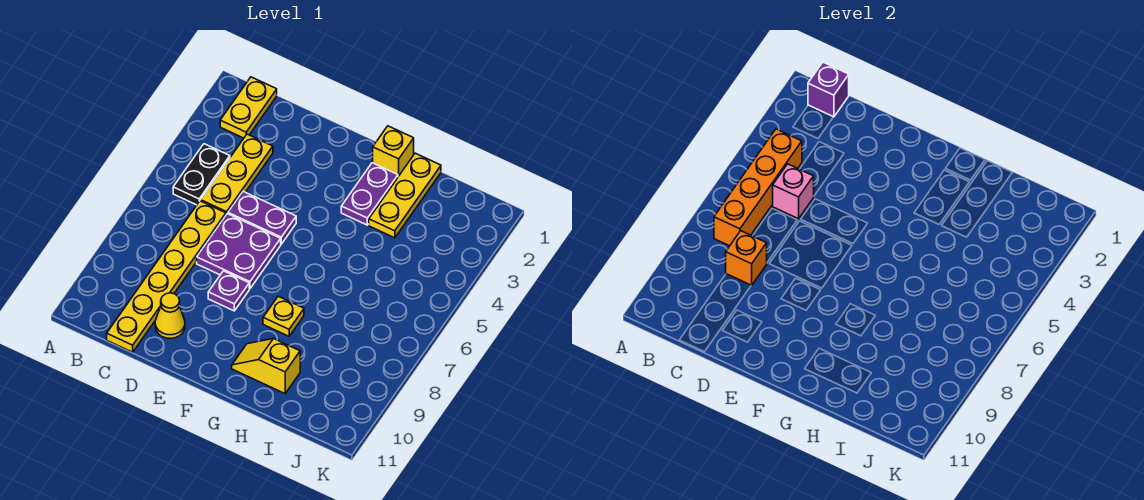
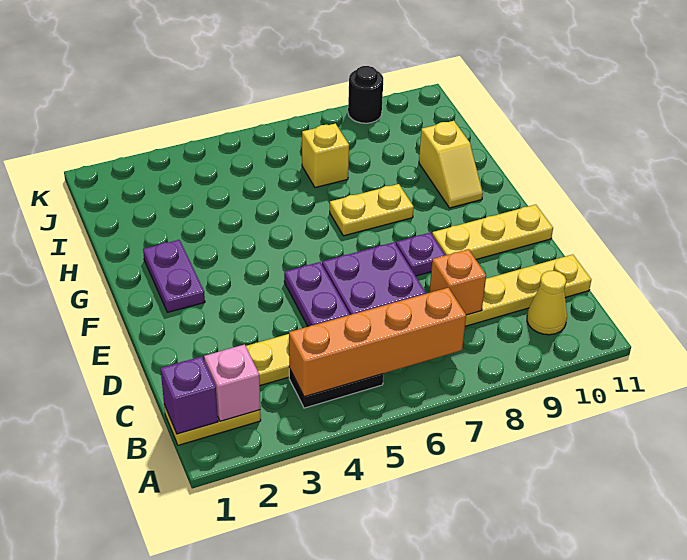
pink 1x1 brick [773,164,814,219] -> pink 1x1 brick moved to [204,344,260,421]
yellow 1x1 cone [155,293,185,338] -> yellow 1x1 cone moved to [527,271,567,335]
yellow 1x1 brick [373,126,414,177] -> yellow 1x1 brick moved to [302,124,349,188]
purple 1x2 plate [341,163,398,225] -> purple 1x2 plate turned to [143,240,205,312]
yellow 1x1 plate [263,296,304,336] -> yellow 1x2 plate [330,184,414,236]
yellow 1x3 plate [369,153,441,238] -> yellow 1x3 plate moved to [432,205,553,259]
none -> black 1x1 round brick [348,66,383,123]

